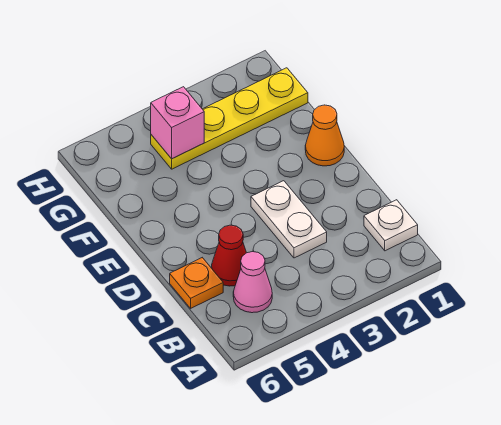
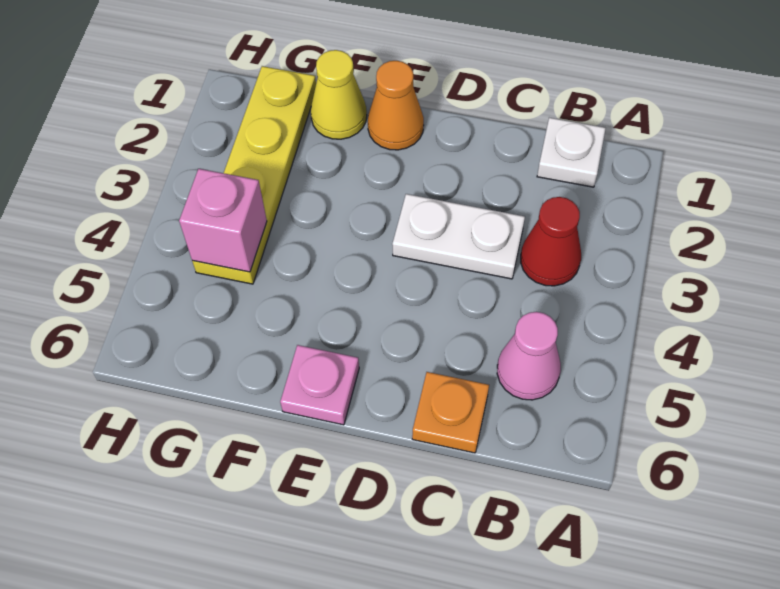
red 1x1 cone [212,225,246,286] -> red 1x1 cone moved to [521,197,581,286]
none -> pink 1x1 plate [280,345,359,425]
none -> yellow 1x1 cone [311,50,367,139]

